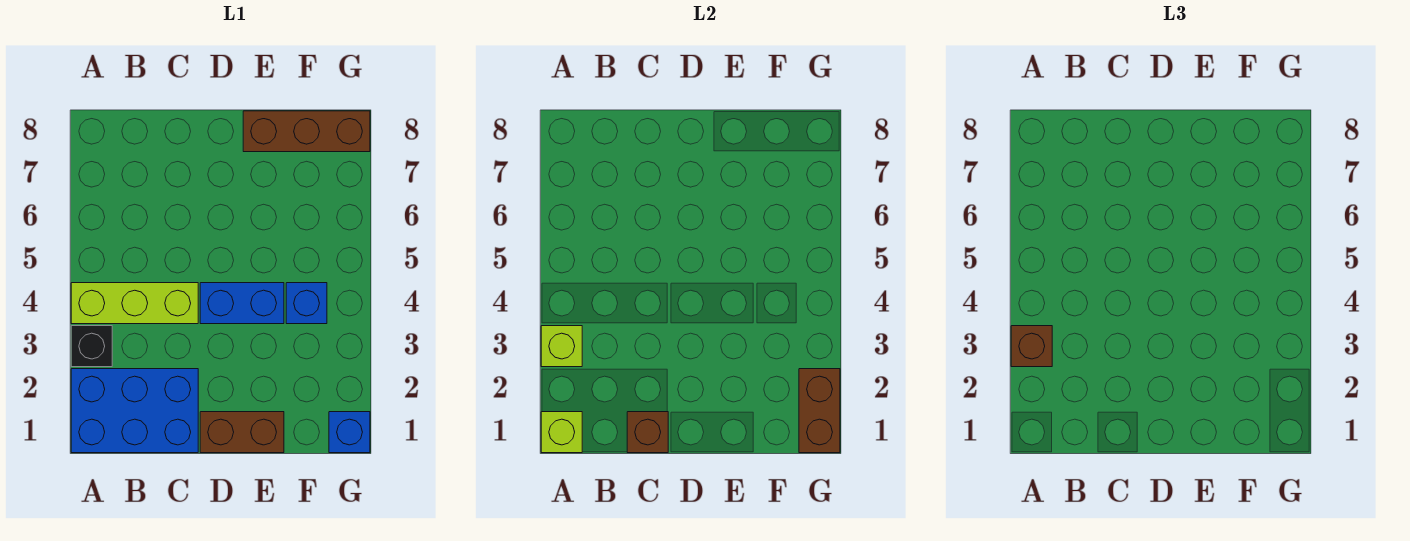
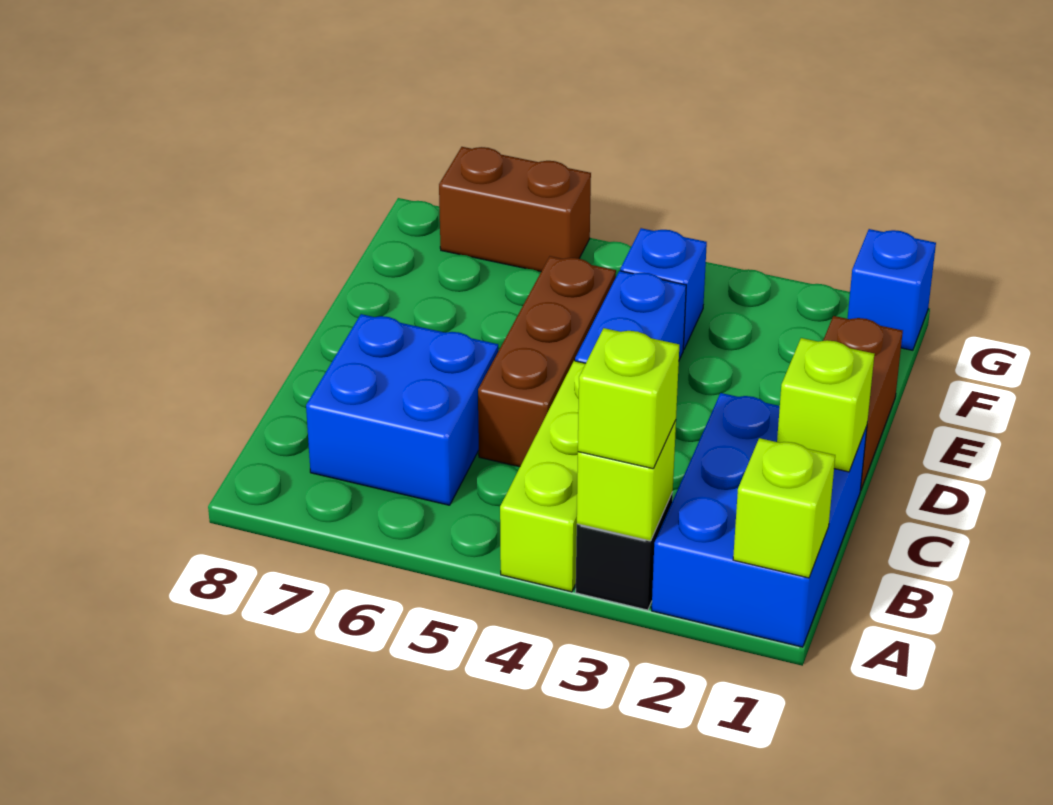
brown 1x1 brick [1011,326,1052,367] -> lime 1x1 brick [578,328,679,469]
none -> blue 2x2 brick [306,314,499,505]
brown 1x1 brick [627,412,668,453] -> lime 1x1 brick [777,338,874,472]
brown 1x3 brick [243,111,370,152] -> brown 1x3 brick moved to [478,256,616,467]
brown 1x2 brick [799,369,840,453] -> brown 1x2 brick moved to [439,147,591,272]

